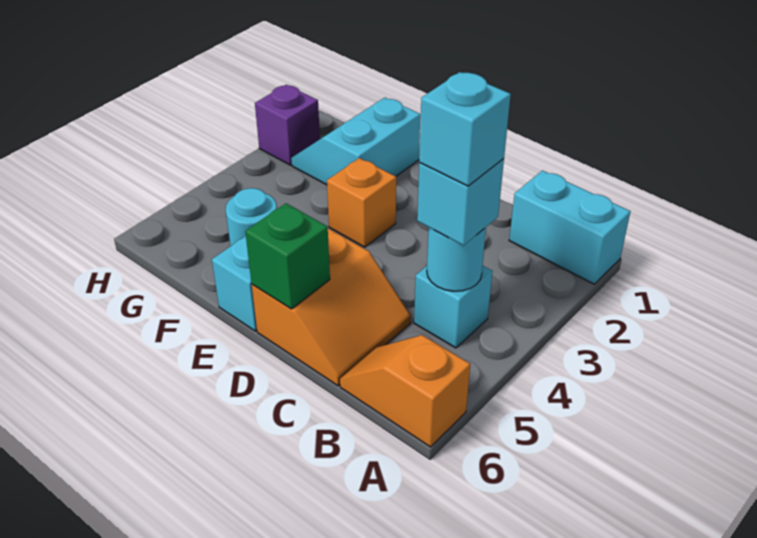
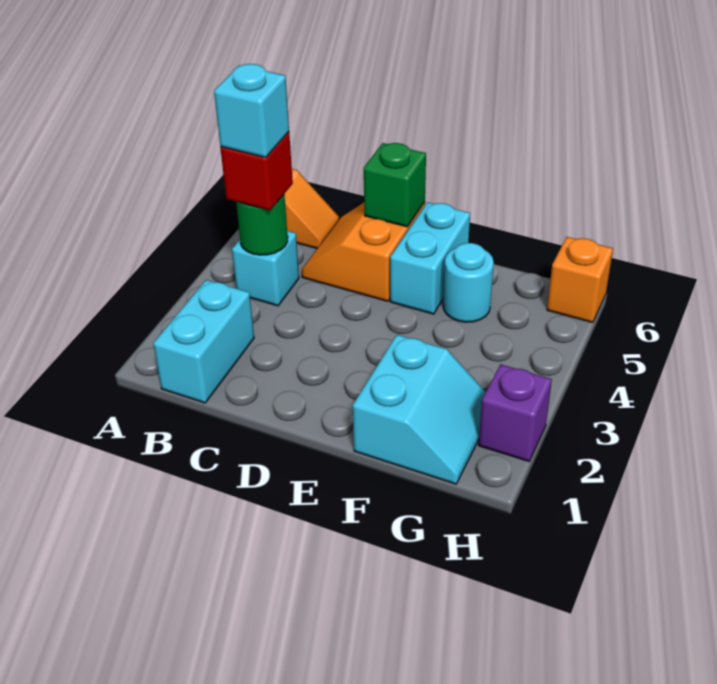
cyan 1x2 brick [509,171,630,284] -> cyan 1x2 brick turned to [153,280,254,403]
cyan 1x1 round brick [427,227,486,291] -> green 1x1 round brick [236,195,288,255]
cyan 1x1 brick [417,159,504,245] -> red 1x1 brick [220,132,293,210]
orange 1x1 brick [327,158,396,247] -> orange 1x1 brick moved to [547,237,613,323]

